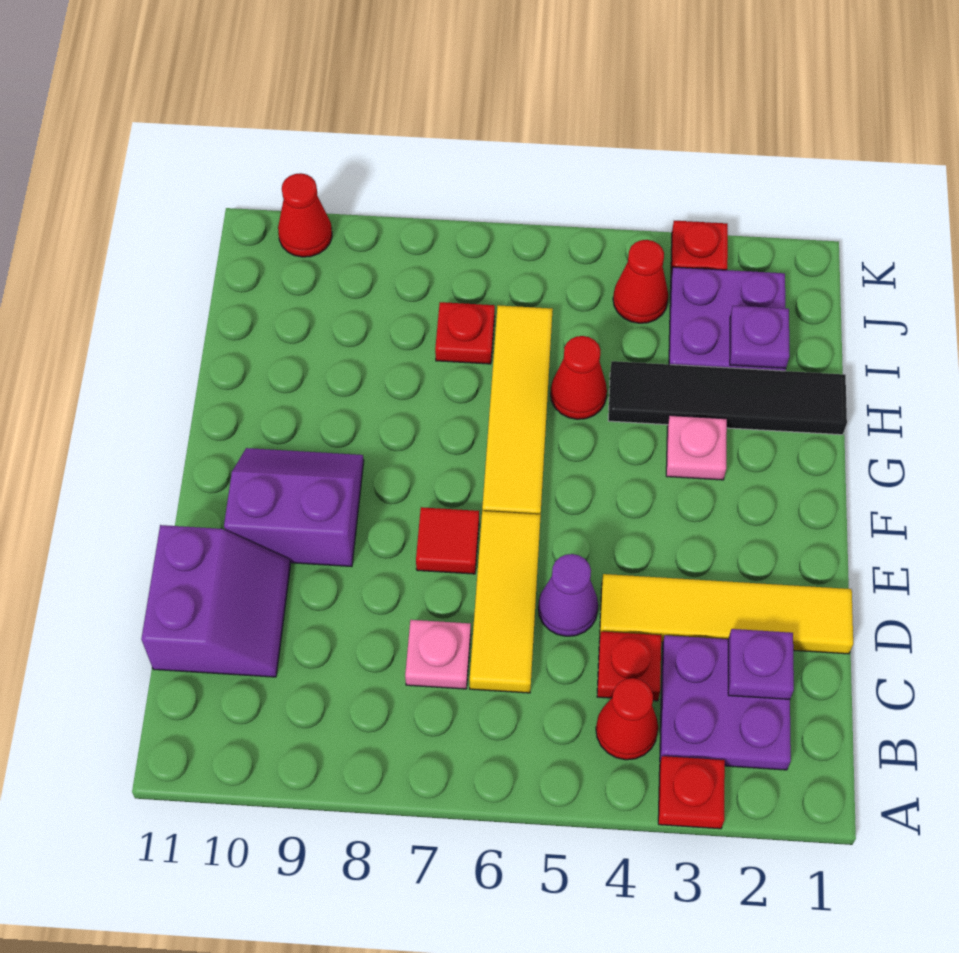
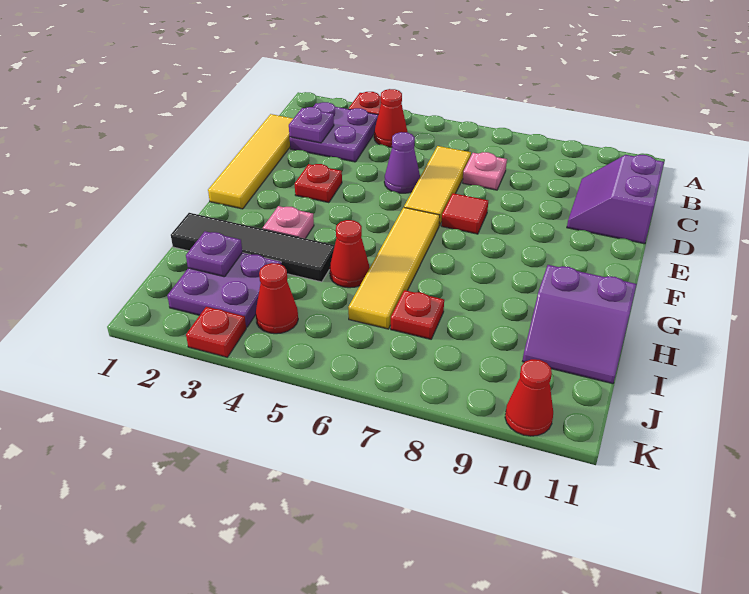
red 1x1 plate [597,631,661,701] -> red 1x1 plate moved to [295,164,342,203]
yellow 1x4 tile [600,574,853,654] -> yellow 1x4 tile turned to [208,114,294,209]
purple 2x2 slope [224,448,364,567] -> purple 2x2 slope moved to [523,265,637,384]

